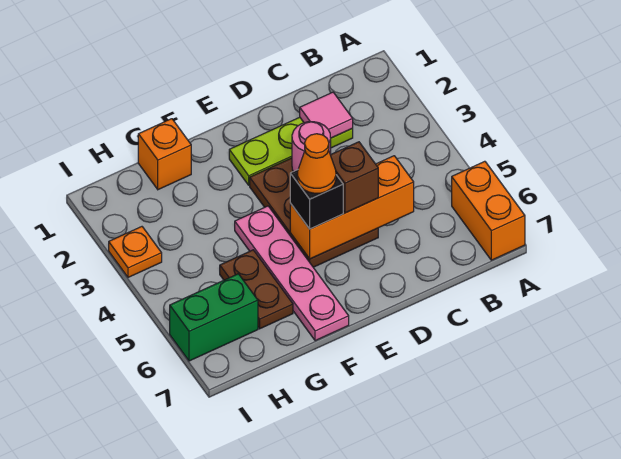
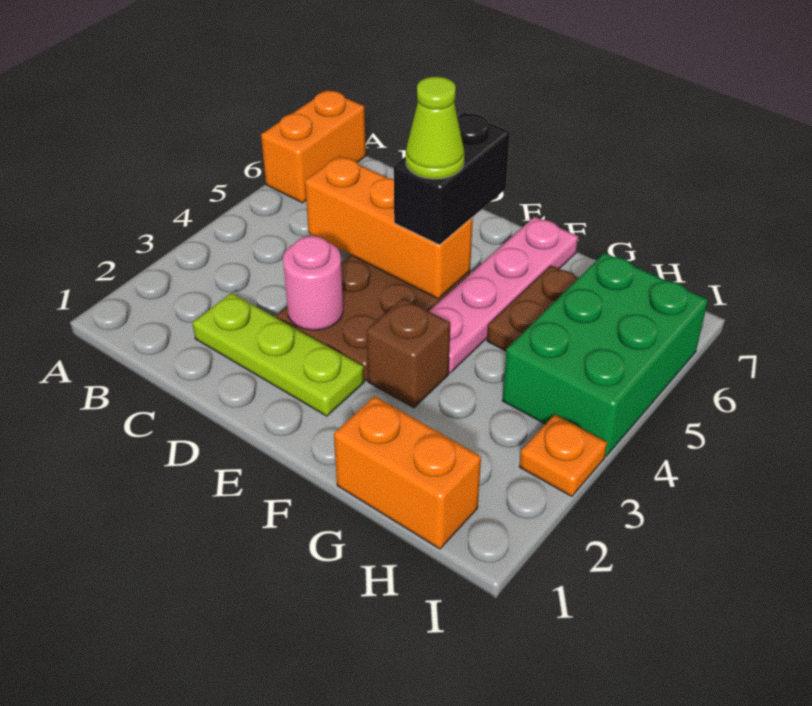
pink 1x1 tile [300,92,353,138] -> none
brown 1x1 brick [331,142,378,213] -> brown 1x1 brick moved to [367,298,450,408]
black 1x1 brick [290,170,343,229] -> black 1x2 brick [394,112,510,245]
orange 1x1 cone [297,134,336,193] -> lime 1x1 cone [406,77,464,179]
orange 1x1 brick [138,119,191,190] -> orange 1x2 brick [334,396,481,549]
green 1x2 brick [170,274,258,361] -> green 2x3 brick [502,253,708,456]

